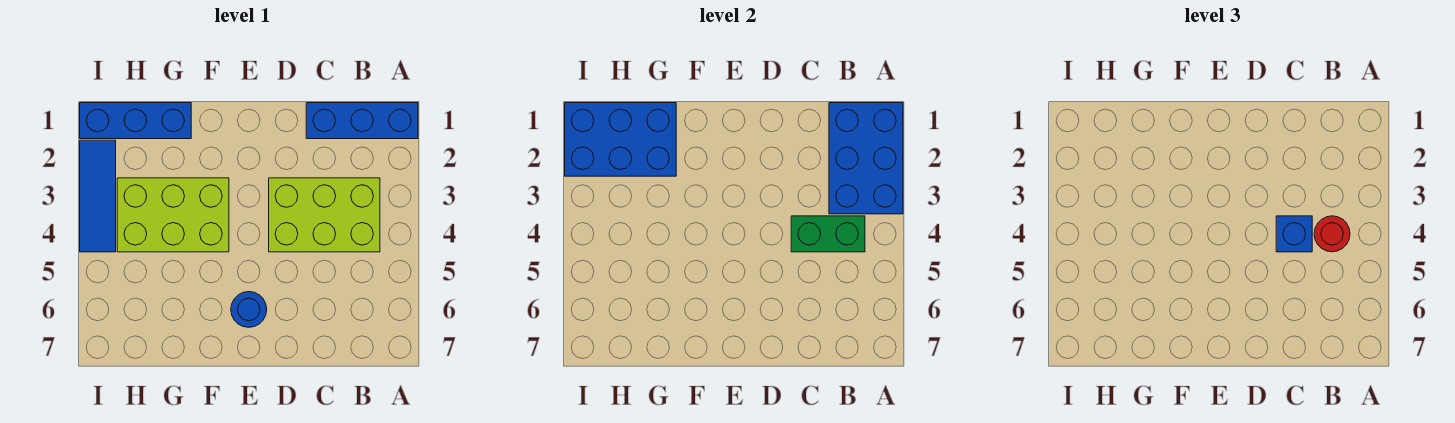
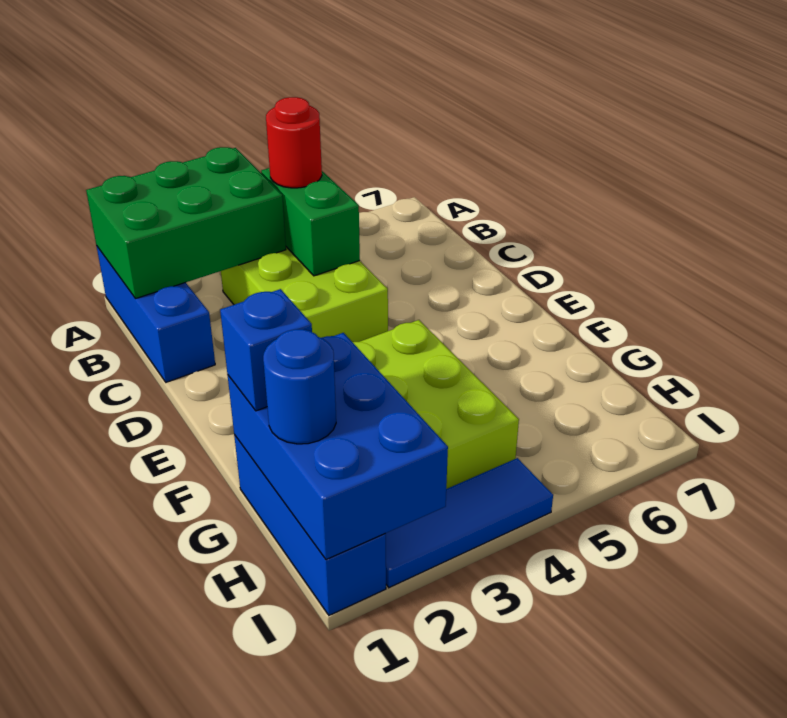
blue 2x3 brick [829,103,903,214] -> green 2x3 brick [86,147,286,299]
blue 1x1 brick [1276,216,1312,252] -> blue 1x1 brick moved to [220,289,312,411]
blue 1x1 round brick [231,292,267,327] -> blue 1x1 round brick moved to [263,329,336,444]

